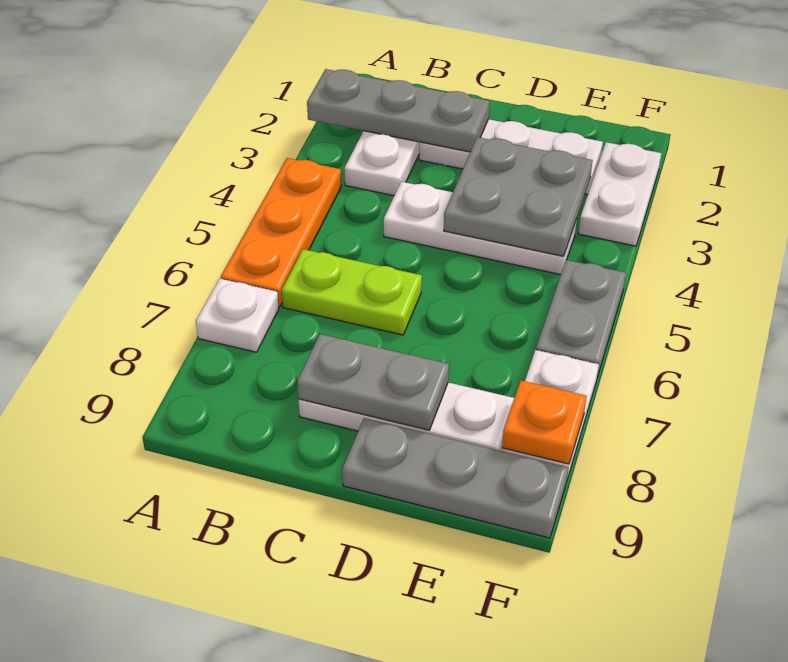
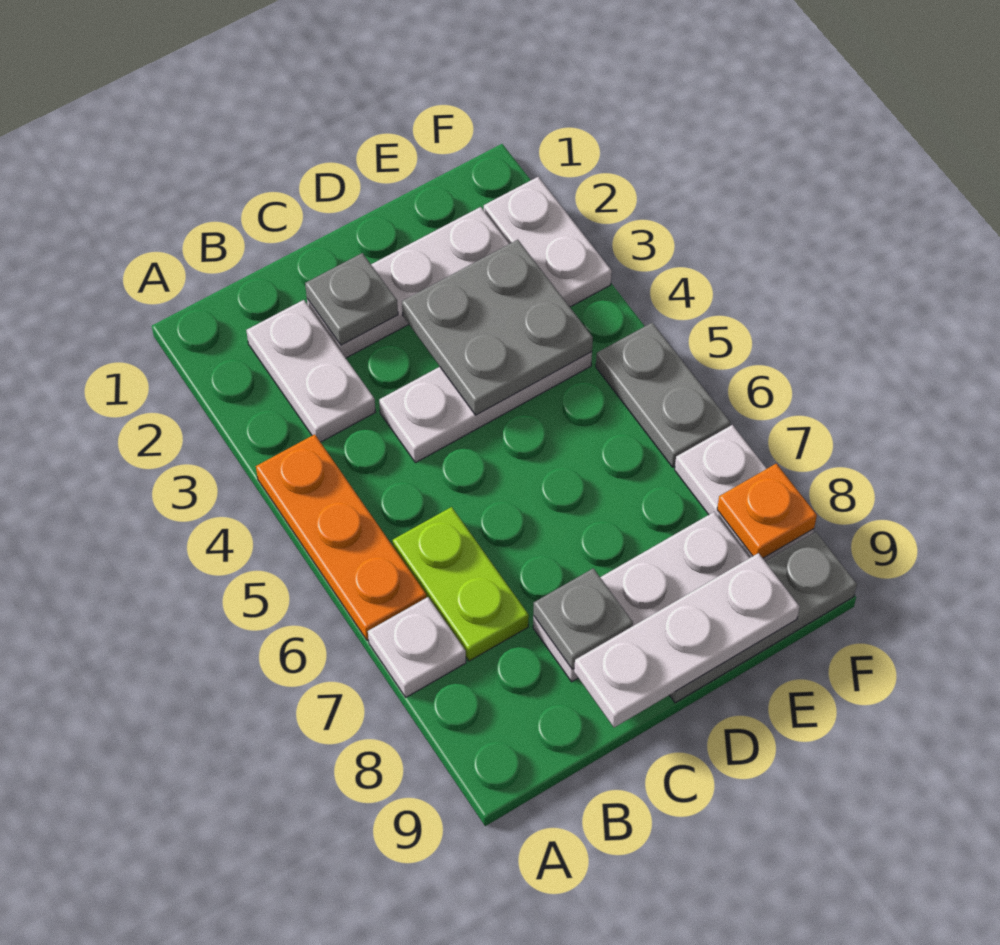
grey 1x3 plate [307,69,490,152] -> grey 1x1 plate [305,253,398,345]
lime 1x2 plate [282,249,422,335] -> lime 1x2 plate turned to [393,507,529,661]
grey 1x2 plate [297,334,449,430] -> grey 1x1 plate [534,568,633,669]
none -> white 1x3 plate [574,553,800,727]

